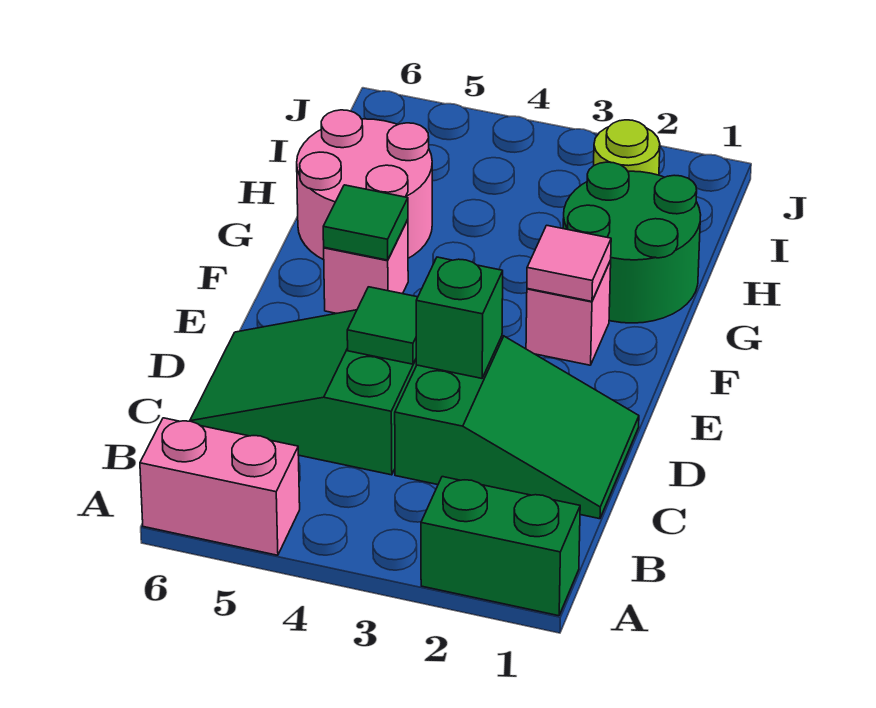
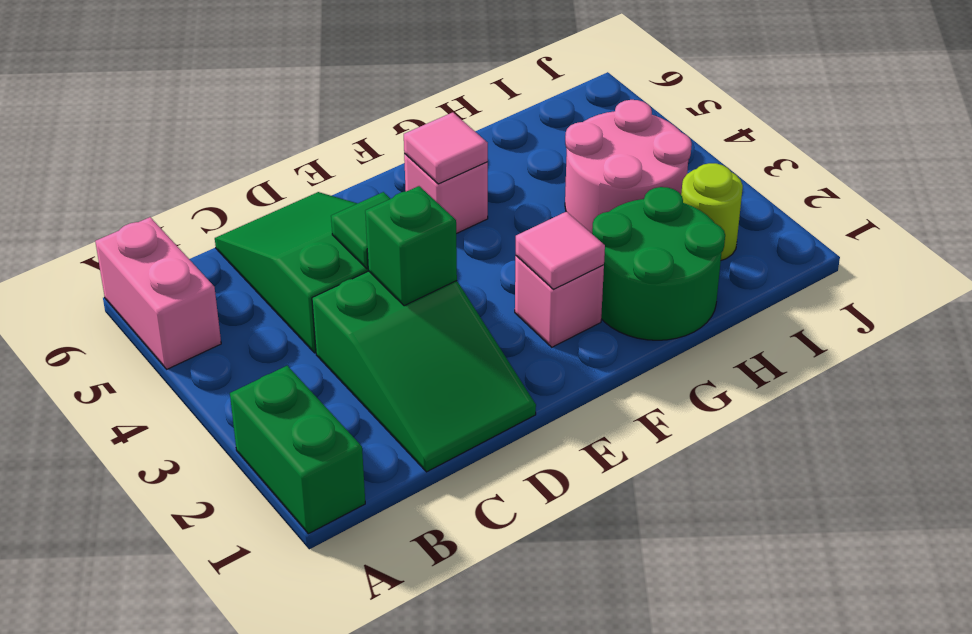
green 1x1 tile [323,185,408,260] -> pink 1x1 tile [404,112,488,184]
pink 2x2 round brick [297,110,432,260] -> pink 2x2 round brick moved to [565,100,692,233]

